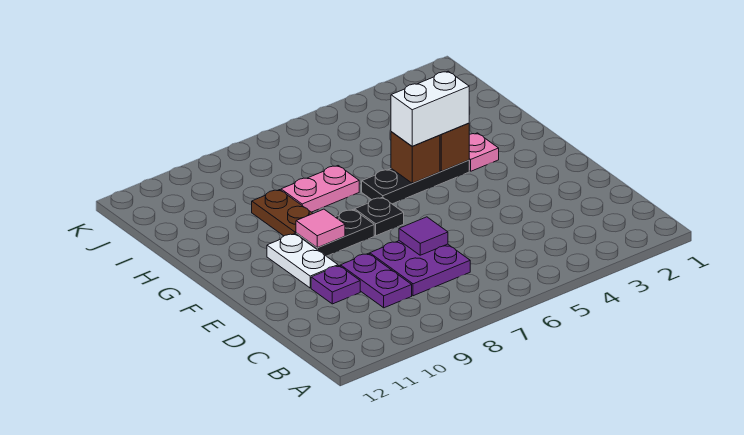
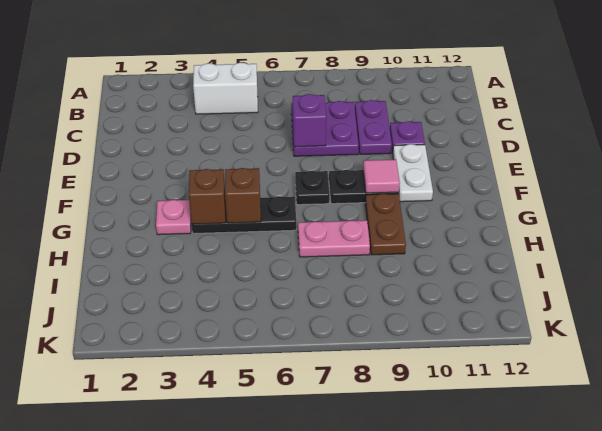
purple 1x1 tile [399,217,448,255] -> purple 1x1 brick [293,94,326,147]
white 1x2 brick [391,71,469,146] -> white 1x2 brick moved to [193,63,258,114]

